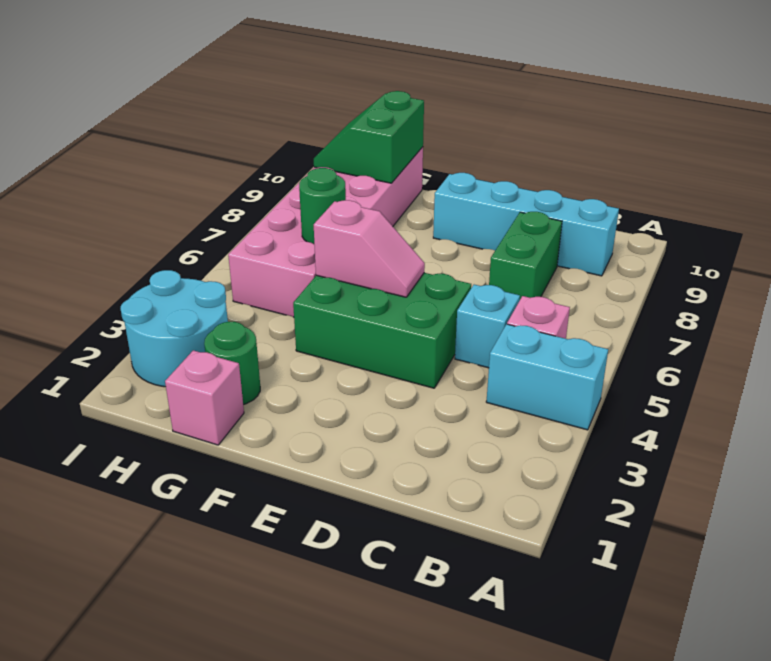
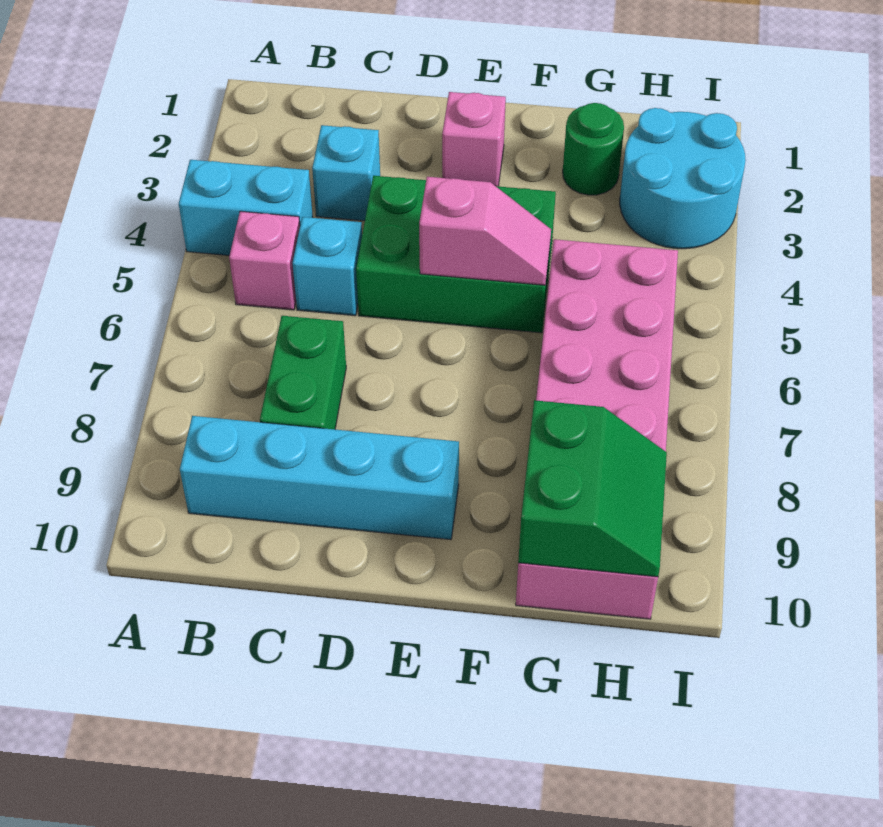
none -> cyan 1x1 brick [312,125,380,221]
pink 1x2 slope [314,200,425,297] -> pink 1x2 slope turned to [419,177,551,285]
pink 1x1 brick [165,350,244,445] -> pink 1x1 brick moved to [442,92,506,186]
green 1x1 round brick [299,168,346,244] -> none

